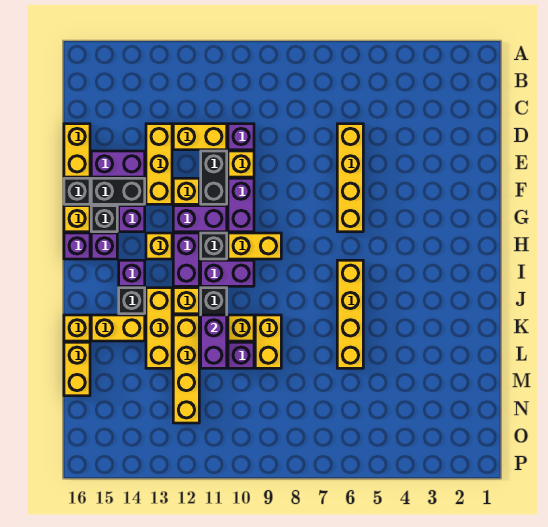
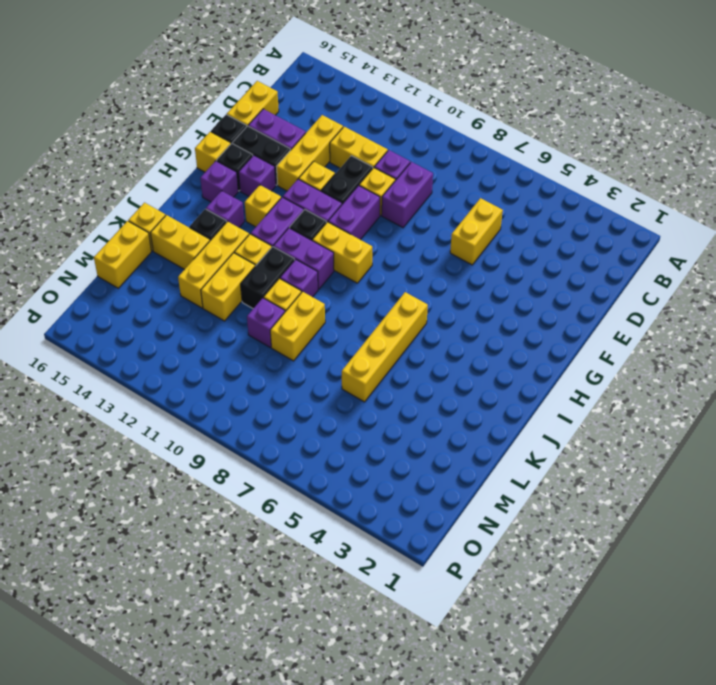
yellow 1x4 brick [337,124,363,232] -> yellow 1x2 brick [450,198,503,265]
purple 1x1 brick [64,233,90,259] -> purple 1x1 brick moved to [280,259,318,297]
purple 1x2 brick [201,315,227,368] -> purple 1x2 brick moved to [382,162,433,227]
yellow 1x4 brick [173,315,199,423] -> yellow 1x2 brick [201,253,255,321]

